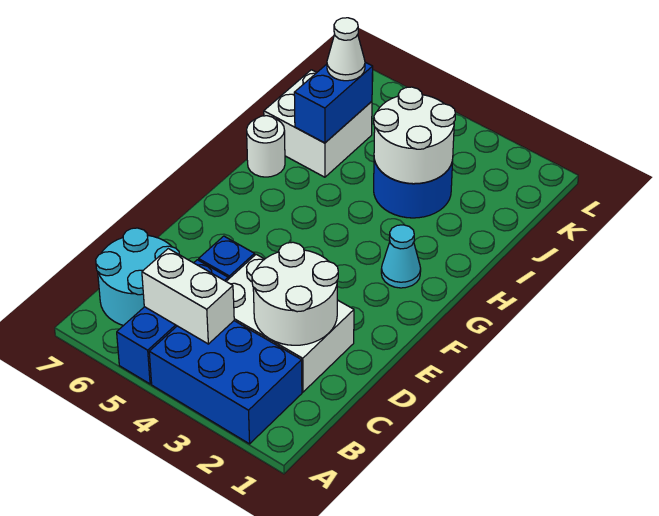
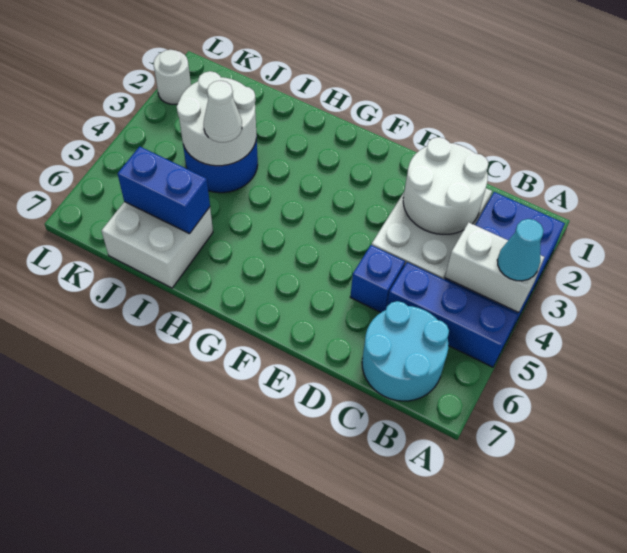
white 1x2 brick [142,249,234,344] -> white 1x2 brick turned to [445,222,544,313]
cyan 1x1 cone [381,225,421,288] -> cyan 1x1 cone moved to [497,219,544,281]
white 1x1 round brick [247,116,285,177] -> white 1x1 round brick moved to [153,49,191,104]
white 1x1 cone [327,18,365,81] -> white 1x1 cone moved to [203,80,242,142]

